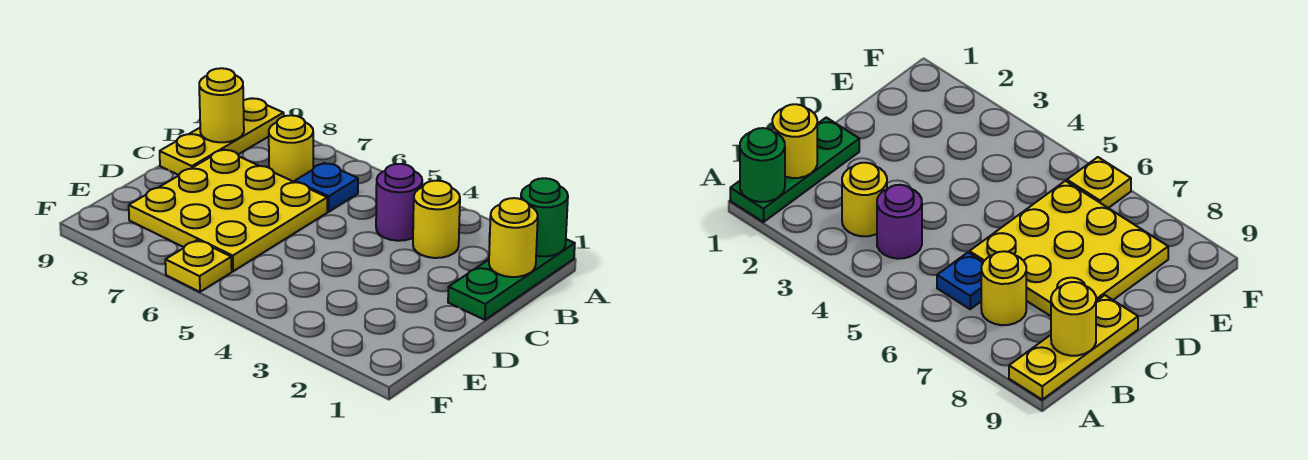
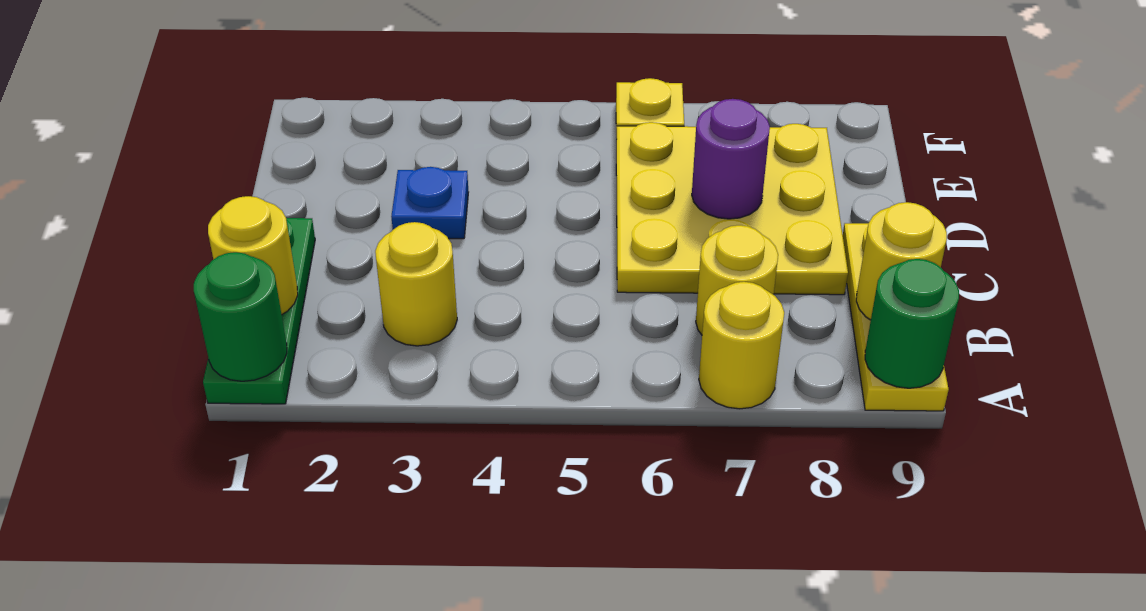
none -> yellow 1x1 round brick [699,282,784,409]
none -> green 1x1 round brick [865,259,959,388]
purple 1x1 round brick [376,164,422,241] -> purple 1x1 round brick moved to [692,99,770,219]
blue 1x1 plate [295,163,358,212] -> blue 1x1 plate moved to [391,167,468,239]

